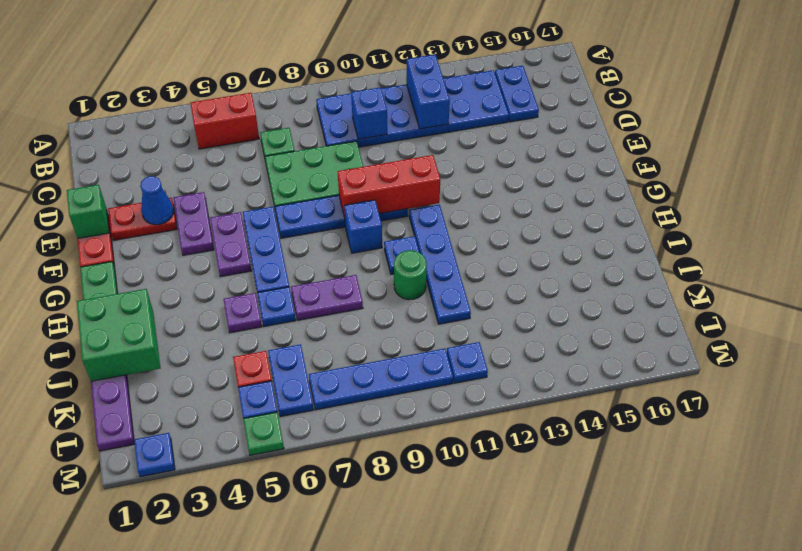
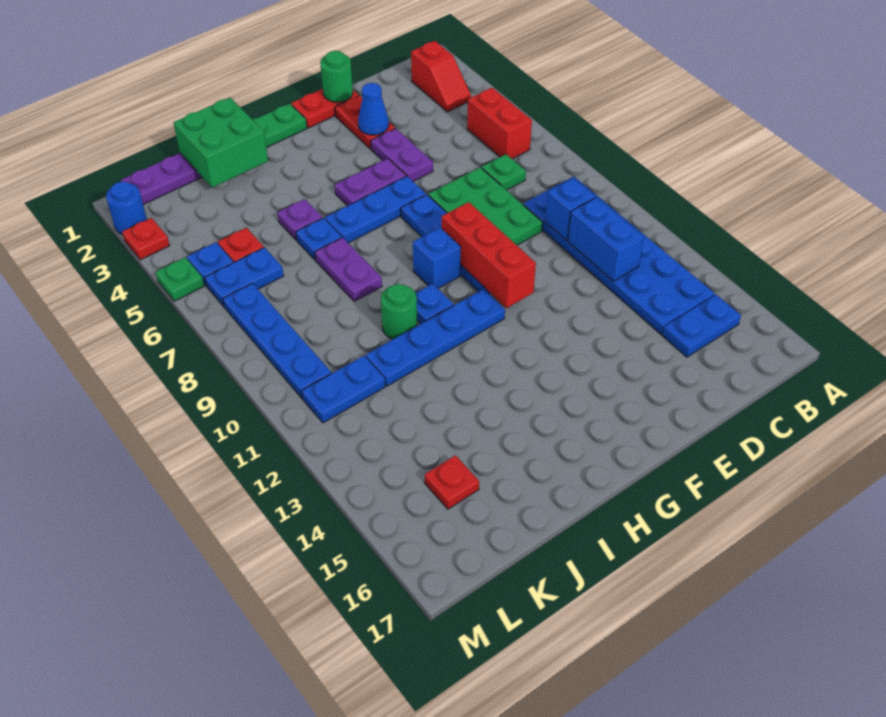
none -> red 1x2 slope [411,41,471,112]
blue 1x2 brick [407,55,450,129] -> blue 1x2 brick turned to [568,197,644,281]
green 1x1 brick [67,185,109,239] -> green 1x1 round brick [320,51,353,102]
purple 1x2 plate [174,192,214,255] -> purple 1x2 plate turned to [371,128,433,181]
none -> red 1x1 plate [425,455,479,509]
blue 1x1 plate [447,342,488,383] -> blue 1x2 plate [302,356,385,423]
blue 1x1 plate [134,433,175,477] -> blue 1x1 round brick [106,182,147,235]
none -> red 1x1 plate [122,218,170,260]

